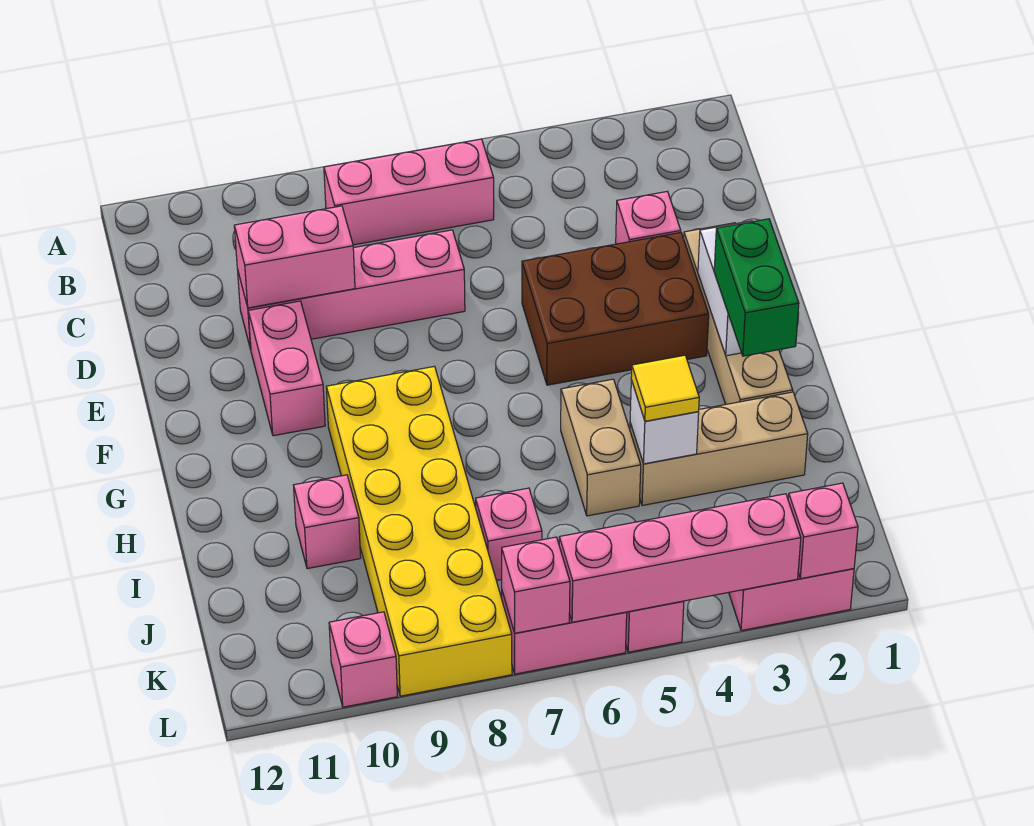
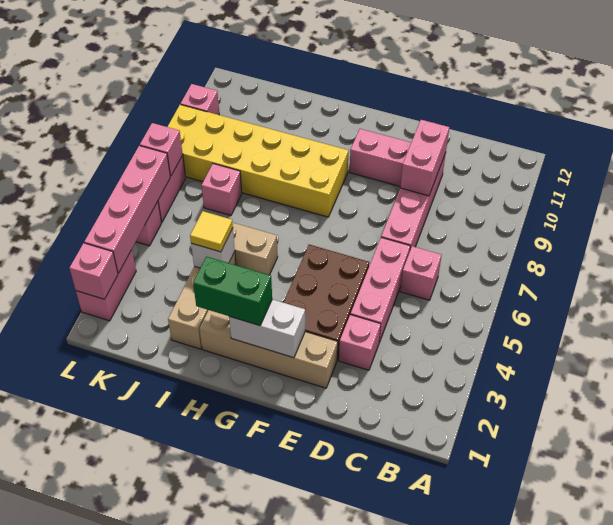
pink 1x3 brick [324,139,494,245] -> pink 1x3 brick moved to [350,237,410,343]
pink 1x1 brick [294,475,361,569] -> pink 1x1 brick moved to [400,246,442,300]

